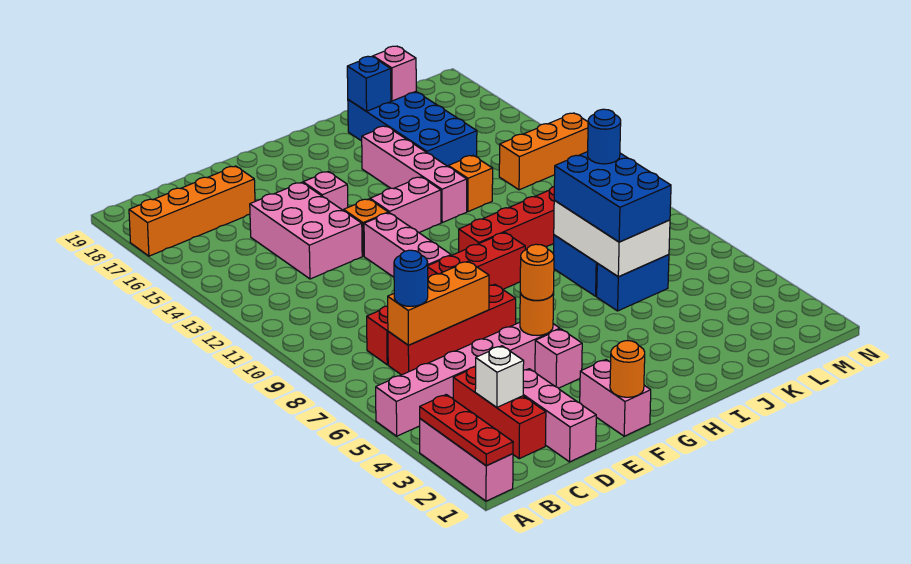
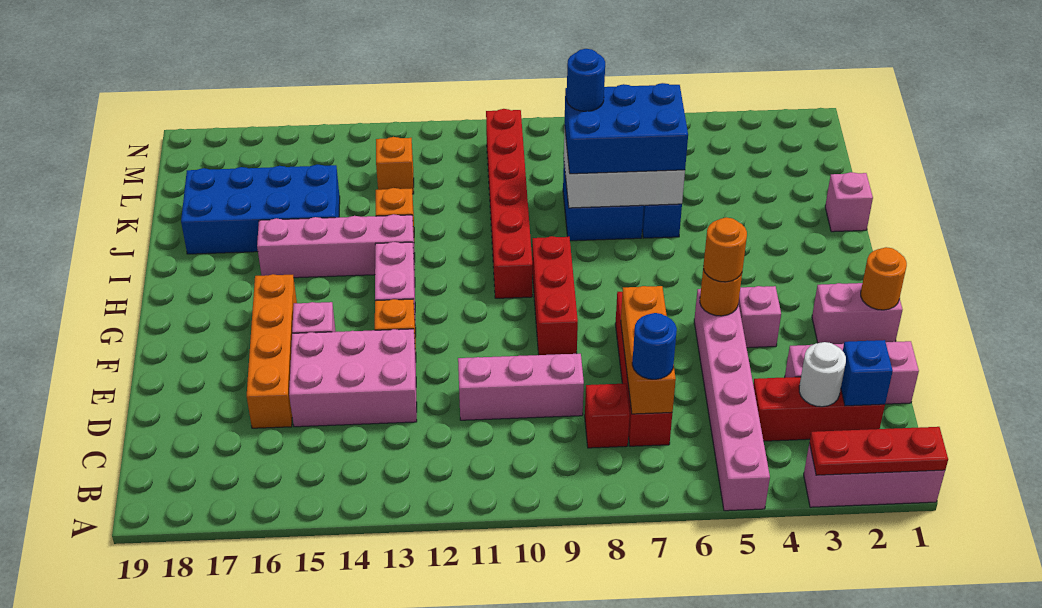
orange 1x4 brick [129,166,255,256] -> orange 1x4 brick moved to [247,274,297,428]
white 1x1 brick [475,346,524,407] -> white 1x1 round brick [799,342,846,407]
pink 1x3 brick [364,213,451,277] -> pink 1x3 brick moved to [458,354,584,420]
blue 1x1 brick [347,56,391,111] -> blue 1x1 brick moved to [841,340,893,406]
pink 1x1 brick [373,46,416,101] -> pink 1x1 brick moved to [825,172,873,232]
orange 1x3 brick [499,113,588,190] -> orange 1x1 brick [376,137,414,194]

